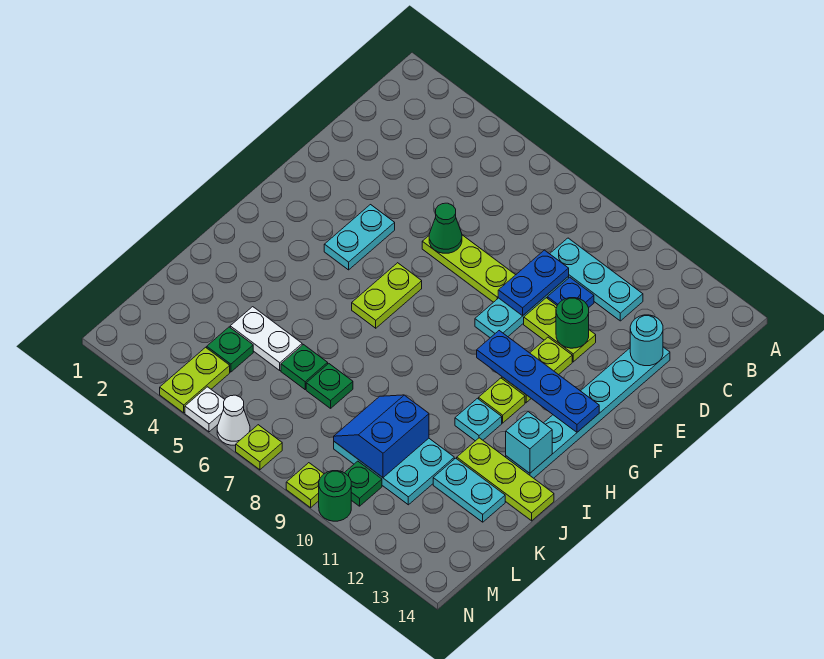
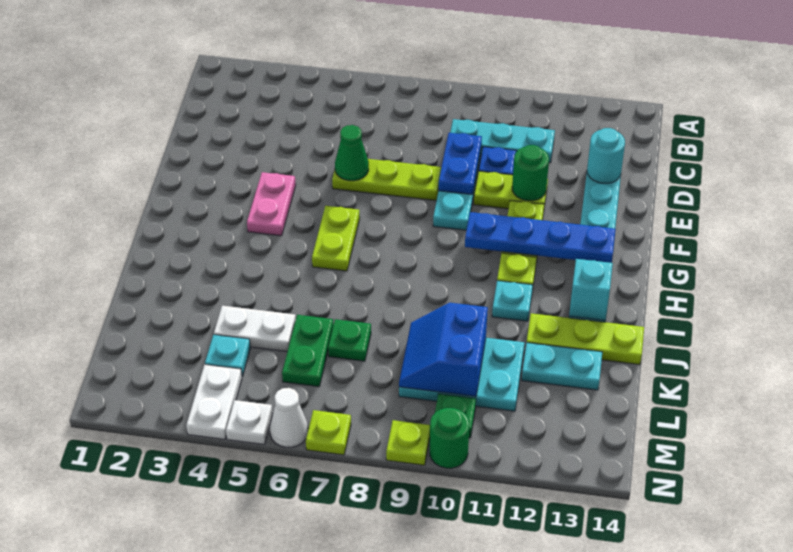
cyan 1x2 plate [324,205,395,270] -> pink 1x2 plate [247,172,296,236]
green 1x1 plate [281,345,328,389] -> green 1x2 plate [282,315,333,387]
green 1x1 plate [207,327,253,372] -> cyan 1x1 plate [205,335,250,377]
lime 1x2 plate [160,347,230,413] -> white 1x2 plate [186,364,242,439]

